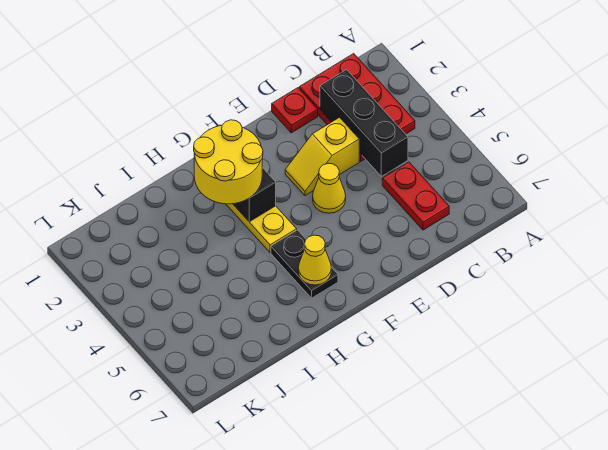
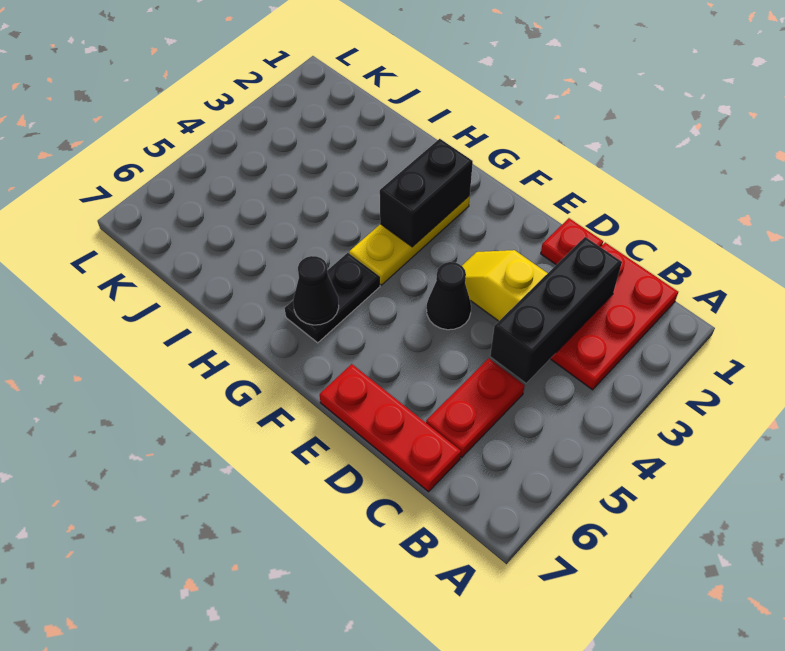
none -> red 1x3 plate [320,364,461,492]
yellow 1x1 cone [313,163,346,213] -> black 1x1 cone [427,262,471,330]
yellow 2x2 round brick [194,120,263,204] -> none
yellow 1x1 cone [298,235,331,285] -> black 1x1 cone [293,256,339,325]

